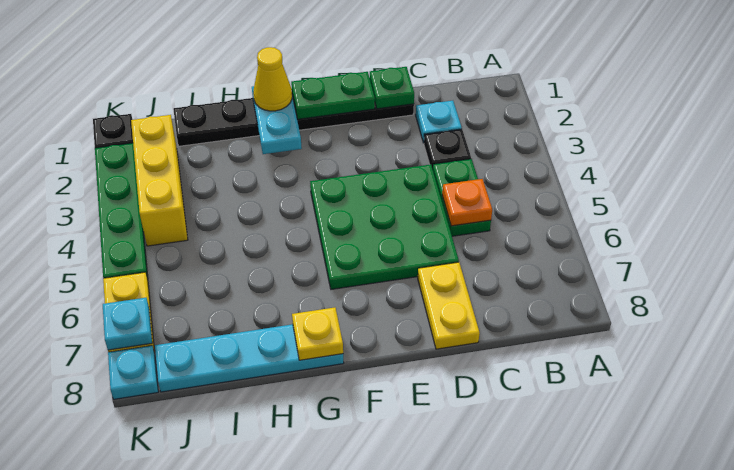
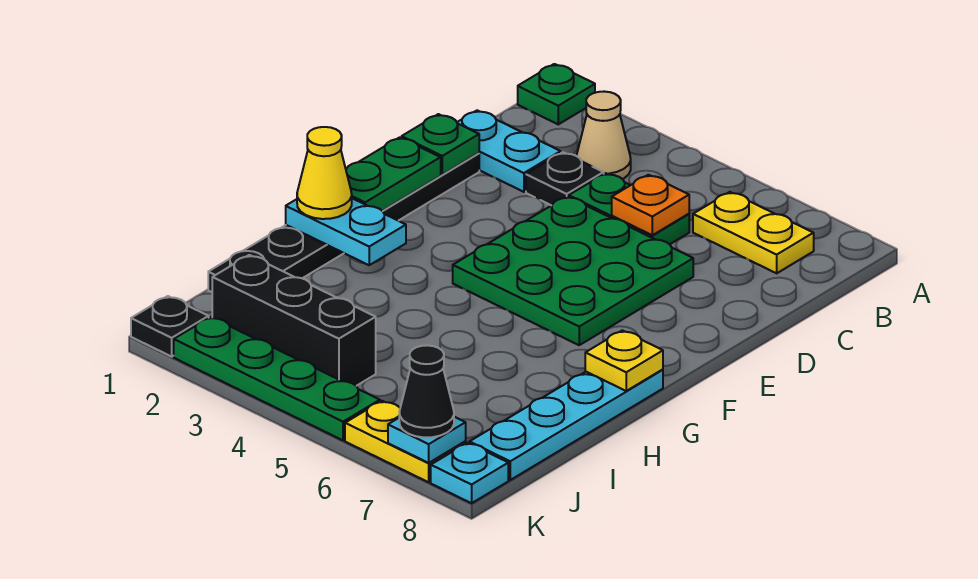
none -> green 1x1 plate [518,64,595,124]
none -> tan 1x1 cone [577,92,631,179]
cyan 1x1 plate [416,101,462,143] -> cyan 1x2 plate [457,110,561,192]
yellow 1x2 plate [418,262,480,349] -> yellow 1x2 plate moved to [693,192,814,273]
yellow 1x3 brick [131,115,188,246] -> black 1x3 brick [212,255,376,386]
none -> black 1x1 cone [399,345,454,437]

